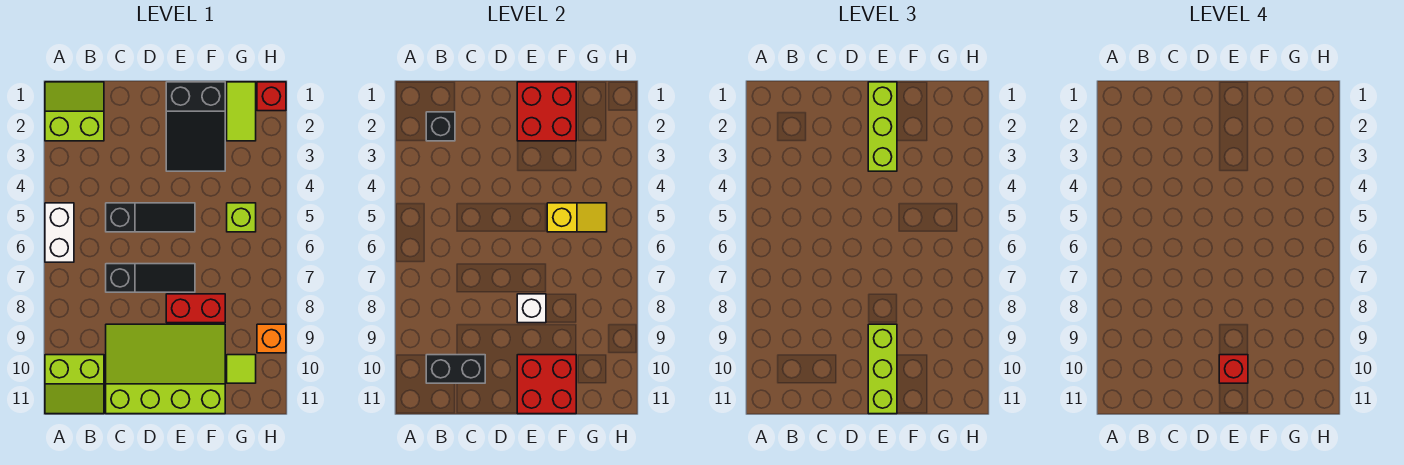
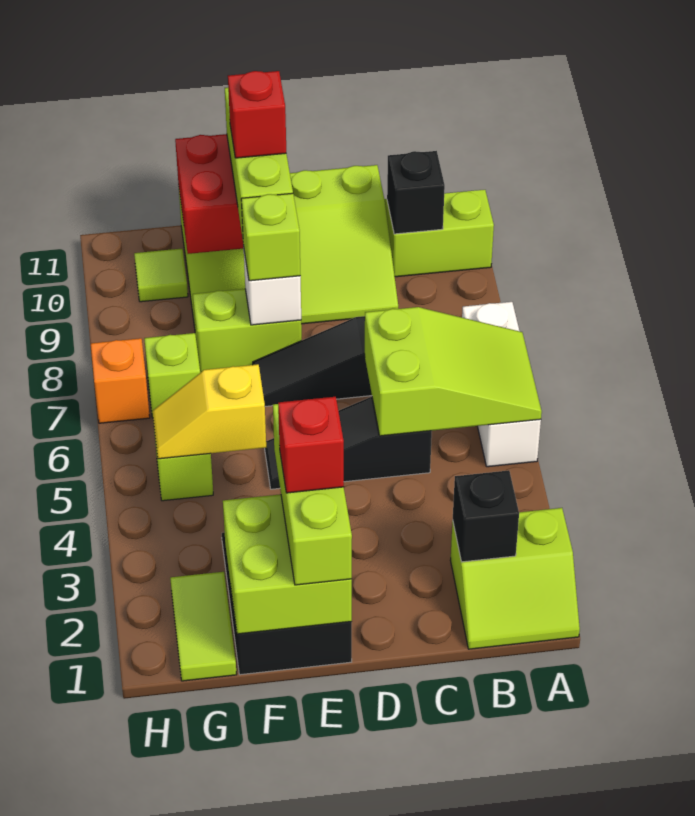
white 1x2 brick [45,203,74,262] -> white 1x3 brick [462,302,541,467]
none -> lime 2x3 slope [365,307,542,436]
black 1x2 brick [426,355,485,383] -> black 1x1 brick [387,151,445,234]
red 2x2 brick [517,82,576,141] -> lime 2x2 brick [223,494,352,634]
red 1x2 brick [166,294,225,323] -> lime 1x2 brick [193,289,302,373]
none -> lime 1x1 brick [241,193,300,281]
none -> lime 1x1 brick [144,333,200,418]
red 1x1 brick [257,82,286,111] -> red 1x1 brick moved to [278,397,344,493]
orange 1x1 brick [257,324,286,353] -> orange 1x1 brick moved to [91,338,150,423]

